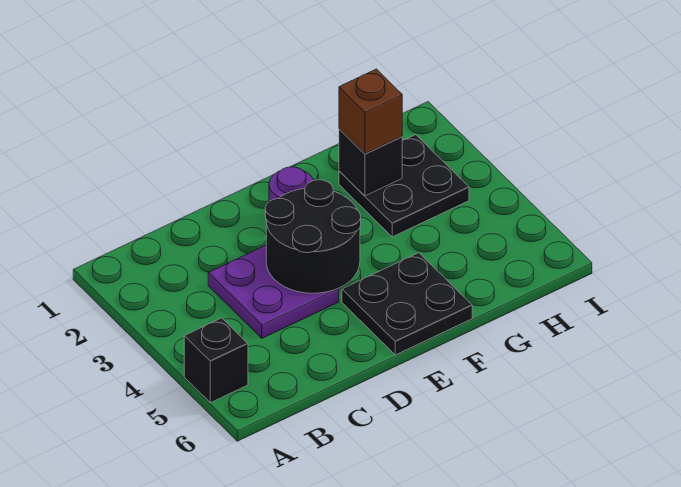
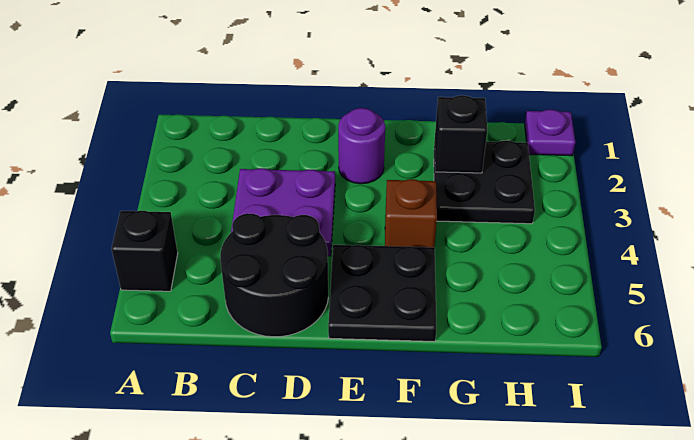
black 2x2 round brick [265,180,361,293] -> black 2x2 round brick moved to [220,213,328,337]
brown 1x1 brick [339,69,402,154] -> brown 1x1 brick moved to [385,179,437,247]
none -> purple 1x1 plate [525,110,575,156]

